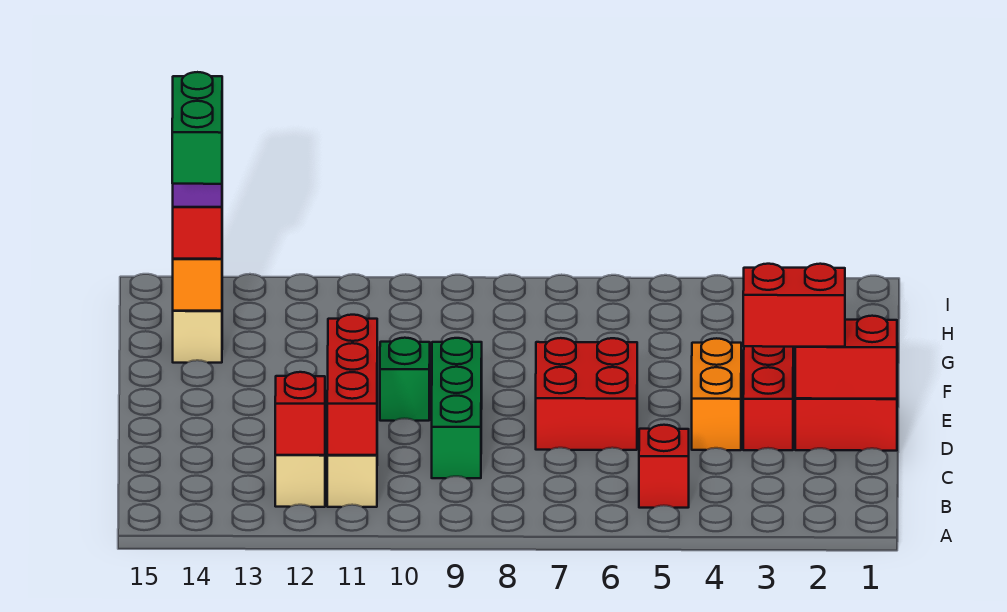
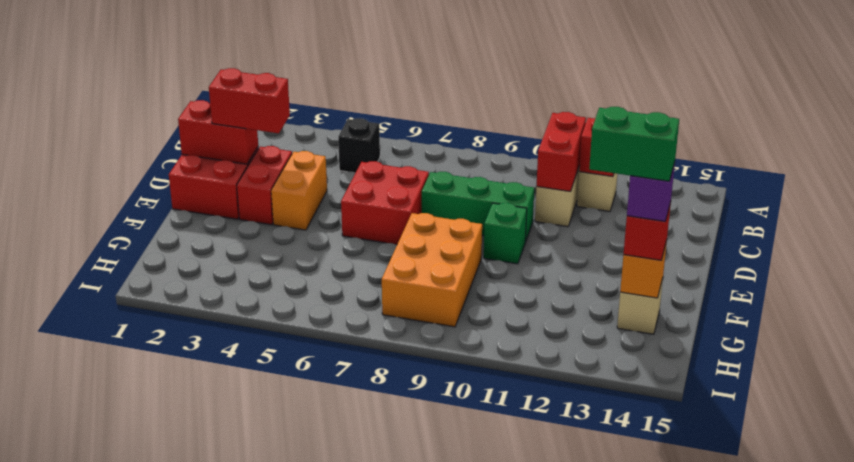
red 1x1 brick [639,425,689,508] -> black 1x1 brick [338,118,380,173]
red 1x3 brick [327,315,377,455] -> red 1x2 brick [537,112,586,191]
green 1x3 brick [432,338,482,478] -> green 1x3 brick turned to [422,172,534,242]
none -> orange 2x3 brick [382,213,482,327]
green 1x2 brick [172,72,222,184] -> green 1x2 brick turned to [589,107,679,181]

